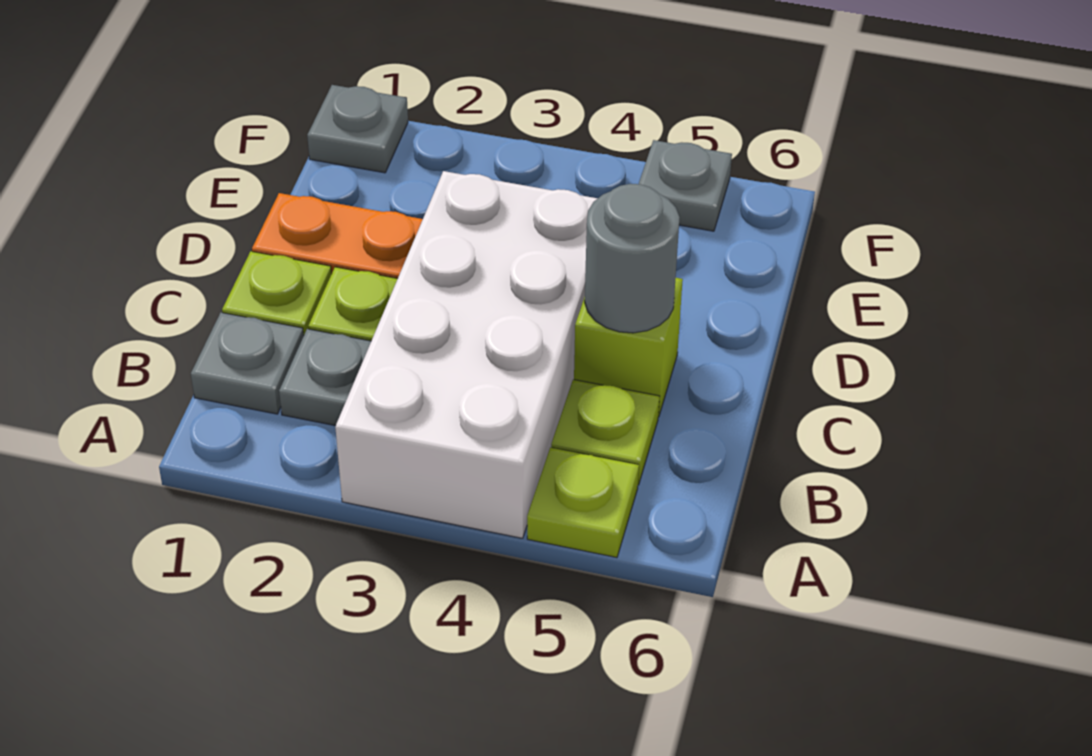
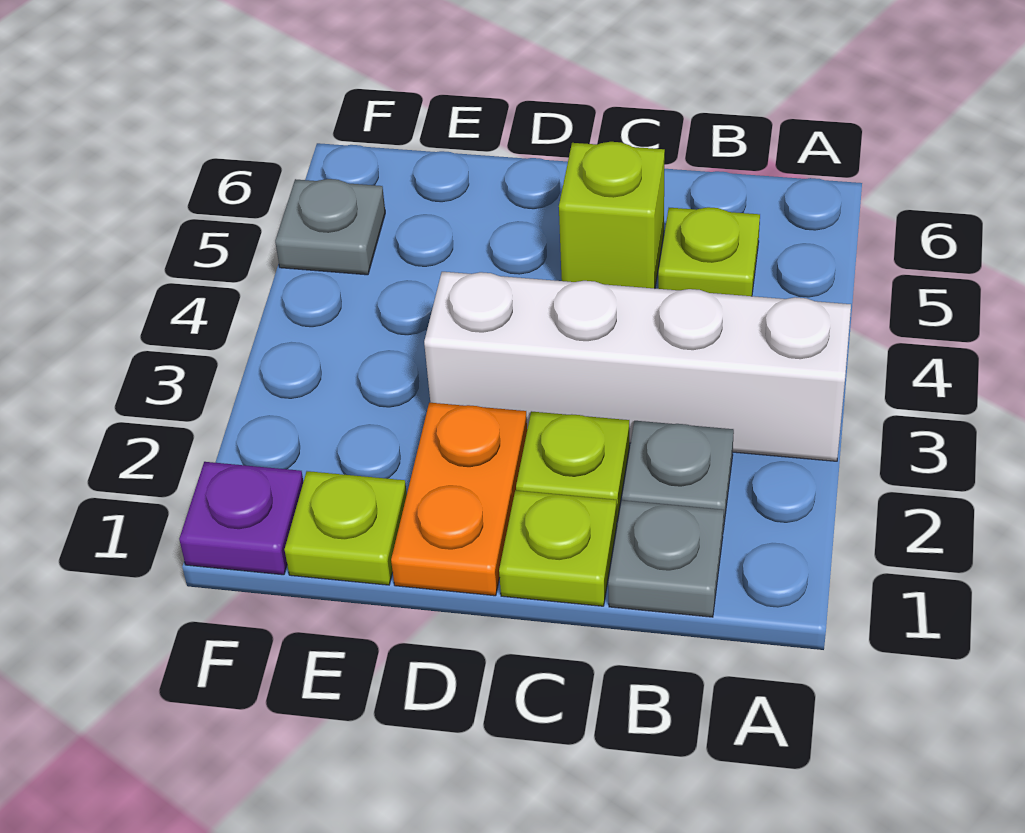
white 2x4 brick [335,171,598,538] -> white 1x4 brick [424,272,851,461]
lime 1x1 plate [527,447,639,558] -> lime 1x1 plate moved to [285,471,407,585]
grey 1x1 round brick [585,184,680,333] -> none
grey 1x1 plate [307,85,408,173] -> purple 1x1 plate [179,462,303,575]

